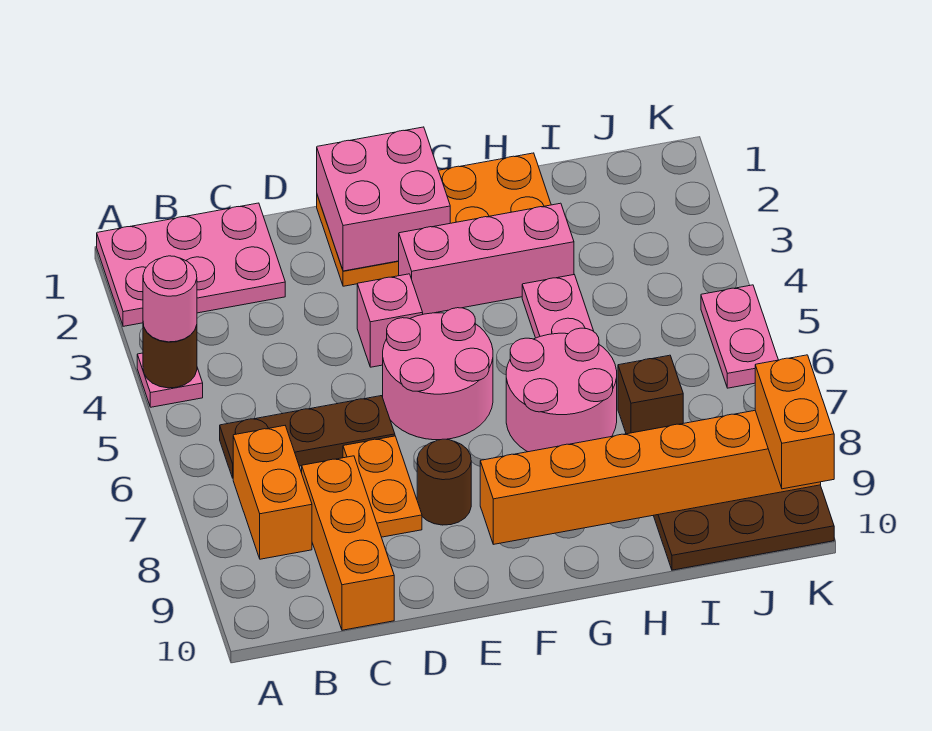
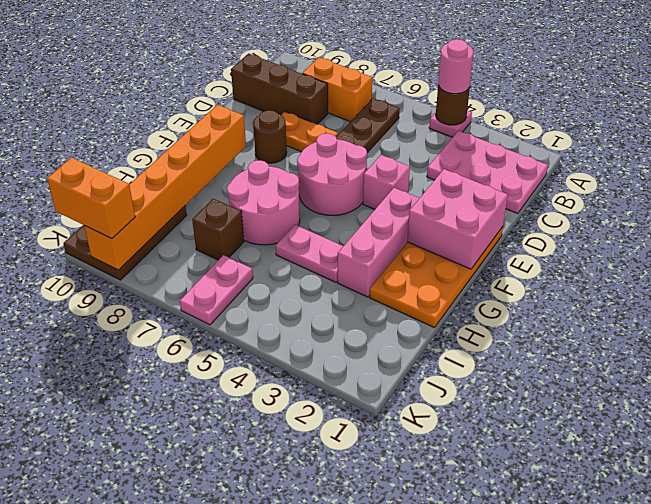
pink 2x3 plate [97,203,285,326] -> pink 2x3 plate turned to [427,131,548,214]
orange 1x3 brick [302,456,394,630] -> brown 1x3 brick [231,54,328,124]
pink 1x2 plate [701,285,778,388] -> pink 1x2 plate turned to [180,255,253,325]

